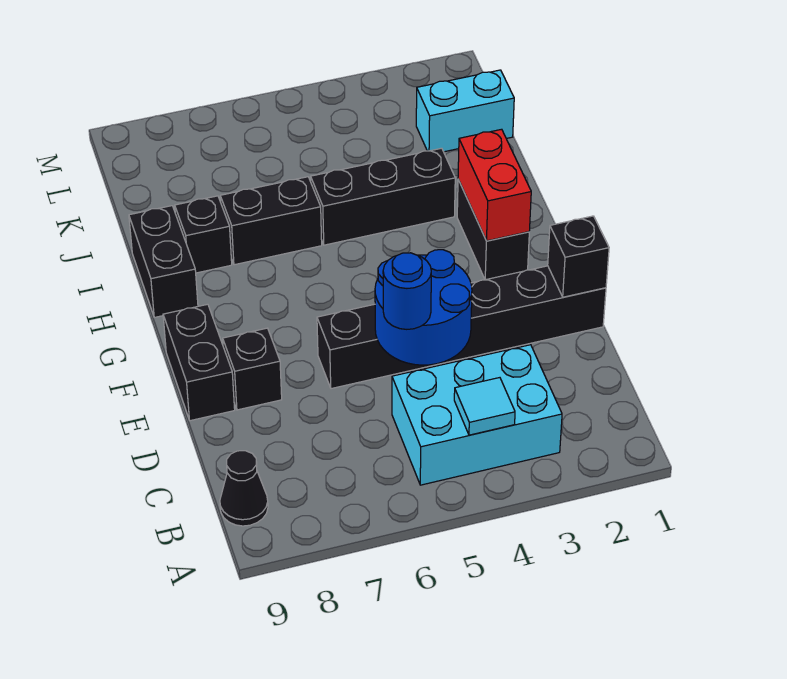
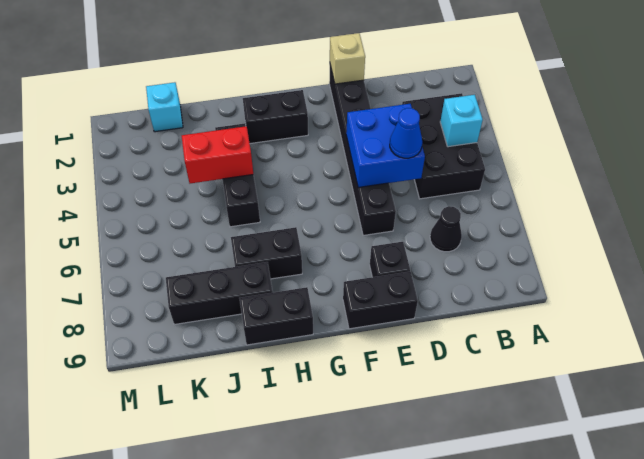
cyan 2x3 brick [392,345,562,485] -> black 2x3 brick [402,93,485,199]
cyan 1x1 tile [454,378,515,435] -> cyan 1x1 brick [440,95,483,147]
black 1x1 cone [220,451,268,526] -> black 1x1 cone moved to [430,206,462,252]
blue 2x2 round brick [375,250,472,365] -> blue 2x2 brick [346,104,425,187]
blue 1x1 round brick [383,253,431,329] -> blue 1x1 cone [390,108,422,158]
black 1x1 brick [548,216,609,297] -> tan 1x1 brick [330,33,365,84]
red 1x2 brick [458,129,531,241] -> red 1x2 brick moved to [182,126,253,183]
black 1x2 brick [220,177,322,265] -> black 1x2 brick turned to [231,227,302,279]
black 1x1 brick [175,196,232,273] -> black 1x3 brick [166,262,273,325]
cyan 1x2 brick [416,70,514,152] -> cyan 1x1 brick [146,82,183,132]

